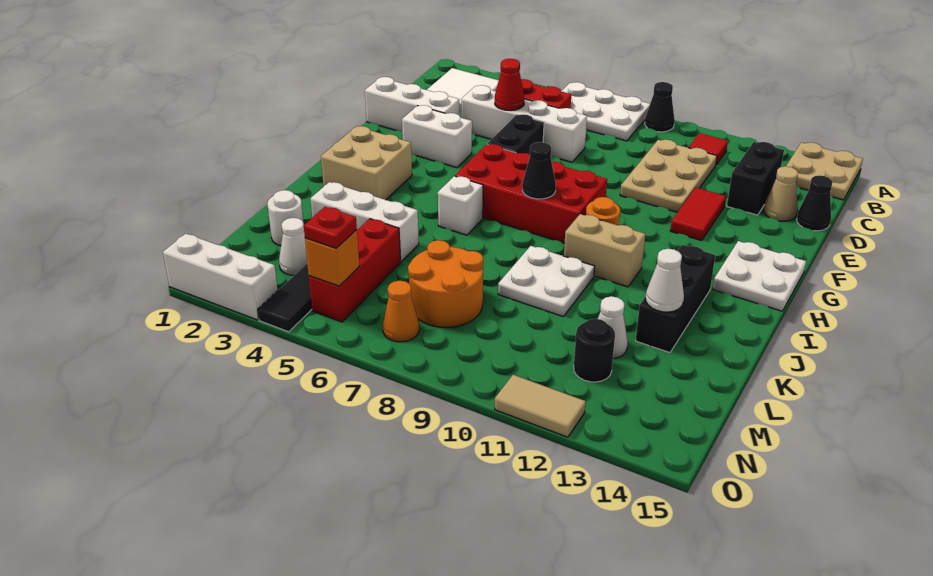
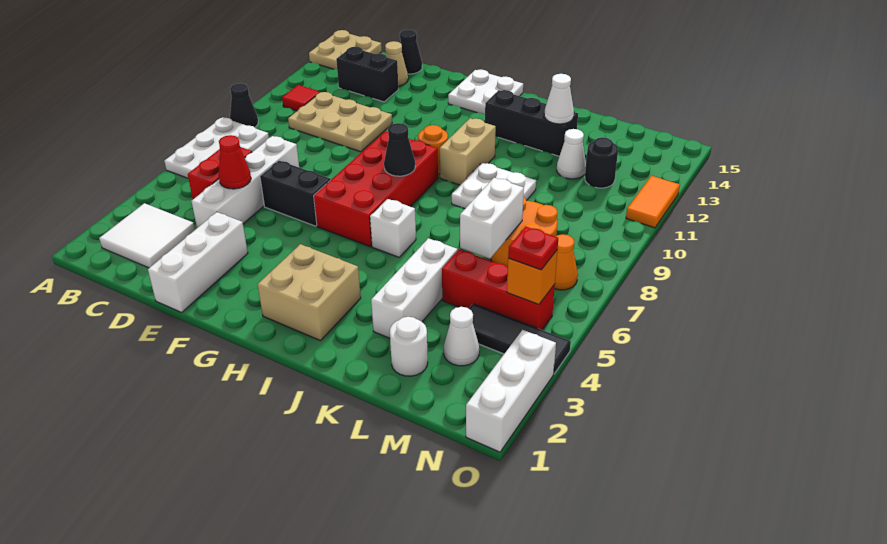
red 1x2 tile [670,188,726,241] -> none
white 1x2 brick [402,105,472,168] -> white 1x2 brick moved to [460,178,524,259]
tan 1x2 tile [495,375,586,437] -> orange 1x2 tile [626,176,680,228]

